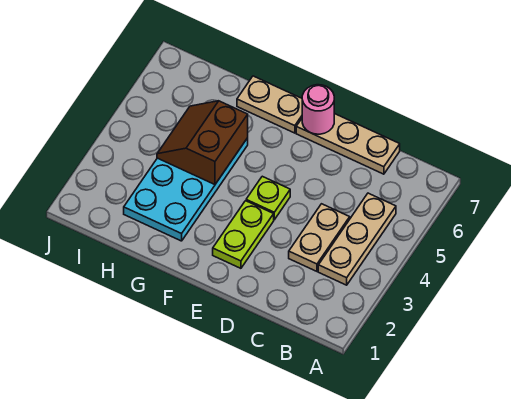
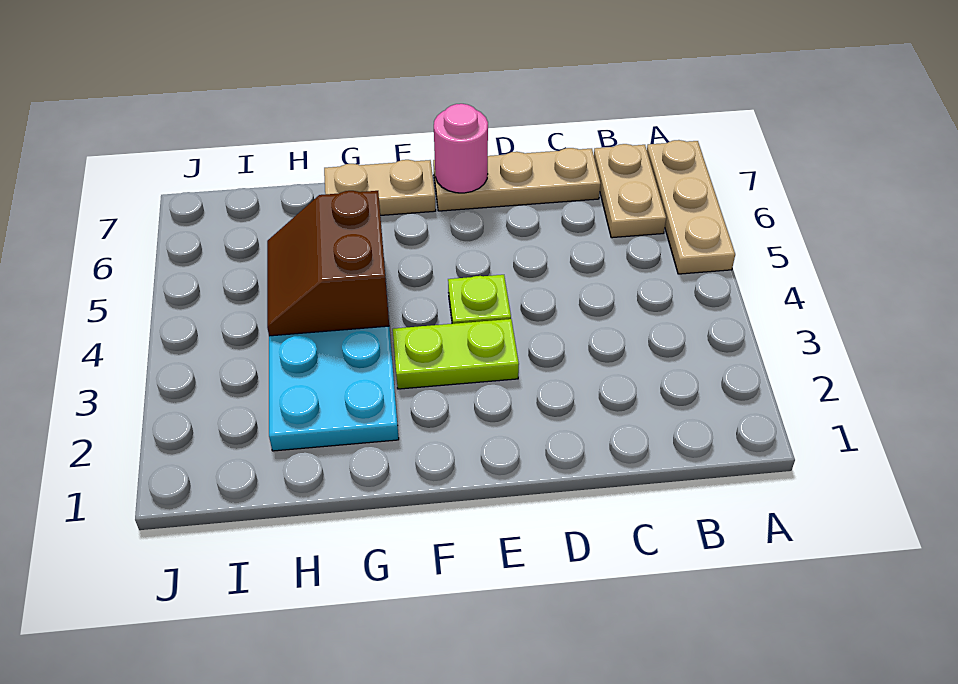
tan 1x3 plate [318,193,396,285] -> tan 1x3 plate moved to [647,140,735,274]
tan 1x2 plate [289,204,350,271] -> tan 1x2 plate moved to [594,144,666,238]
lime 1x2 plate [213,201,274,268] -> lime 1x2 plate turned to [393,319,519,389]

